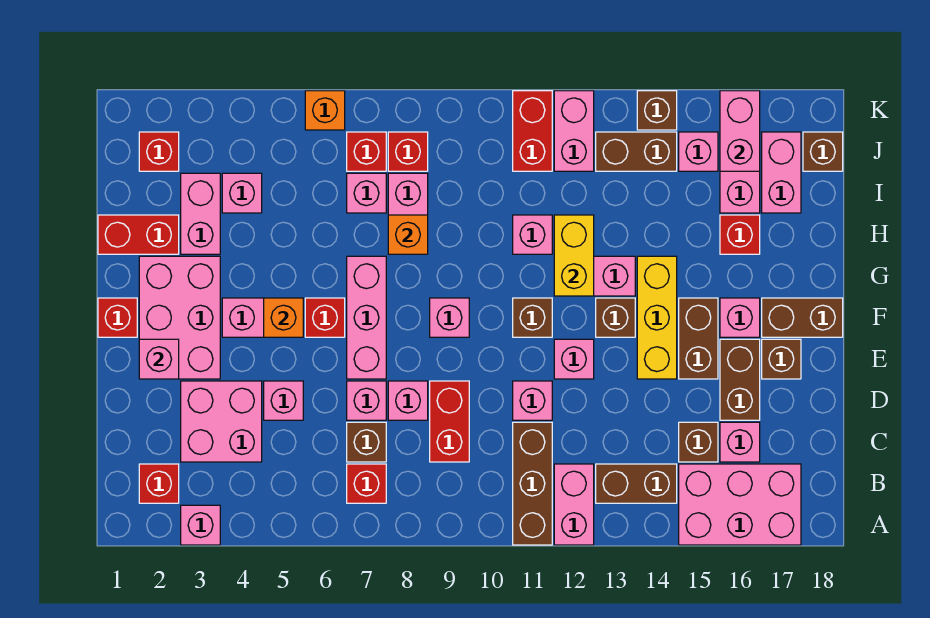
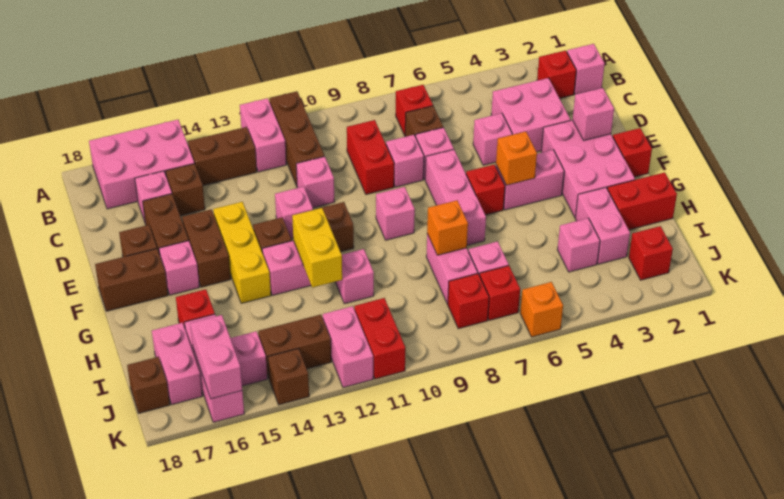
pink 1x1 brick [181,505,220,545] -> pink 1x1 brick moved to [567,44,605,94]

